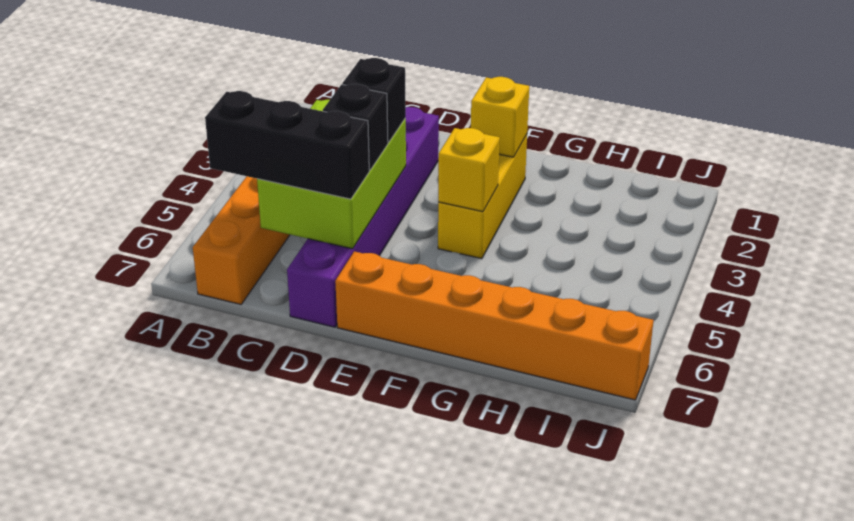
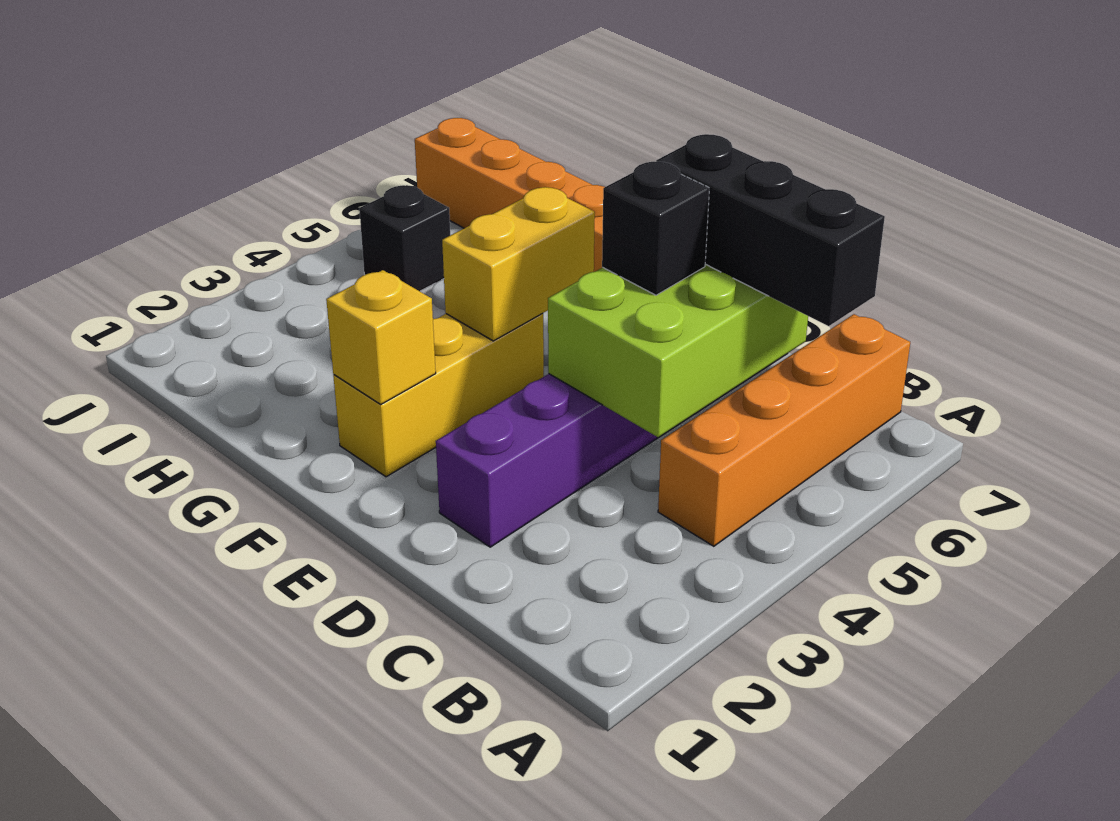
black 1x1 brick [342,58,406,143] -> black 1x1 brick moved to [359,185,450,291]
yellow 1x1 brick [438,128,500,212] -> yellow 1x2 brick [442,187,595,341]

